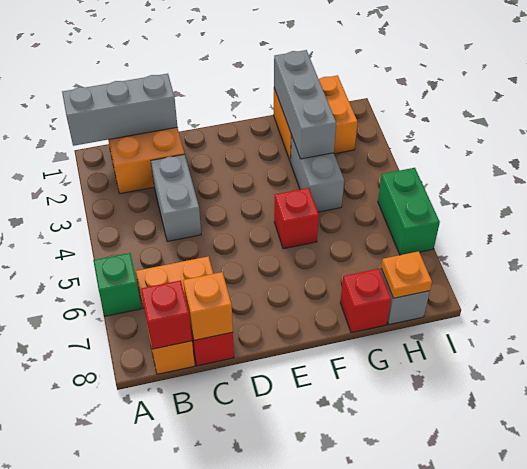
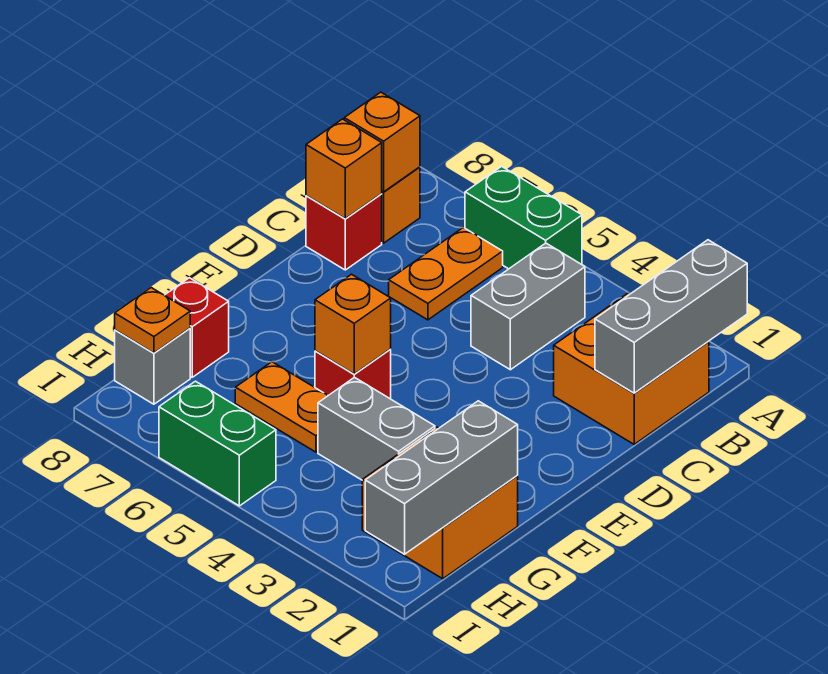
green 1x1 brick [93,253,141,316] -> green 1x2 brick [465,166,582,269]
red 1x1 brick [141,280,192,349] -> orange 1x1 brick [344,92,420,192]
grey 1x2 brick [151,154,201,241] -> grey 1x2 brick turned to [471,243,585,370]
none -> orange 1x1 brick [315,274,391,374]
grey 1x3 brick [274,50,336,159] -> grey 1x3 brick turned to [365,401,518,554]
none -> orange 1x2 plate [235,362,328,452]

